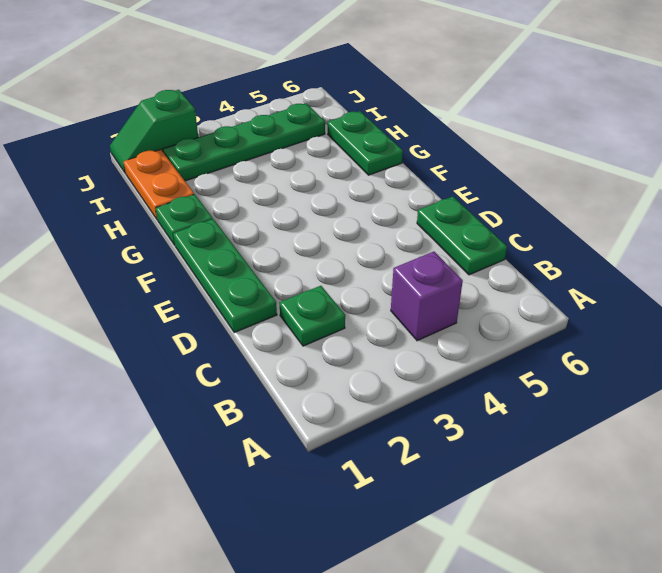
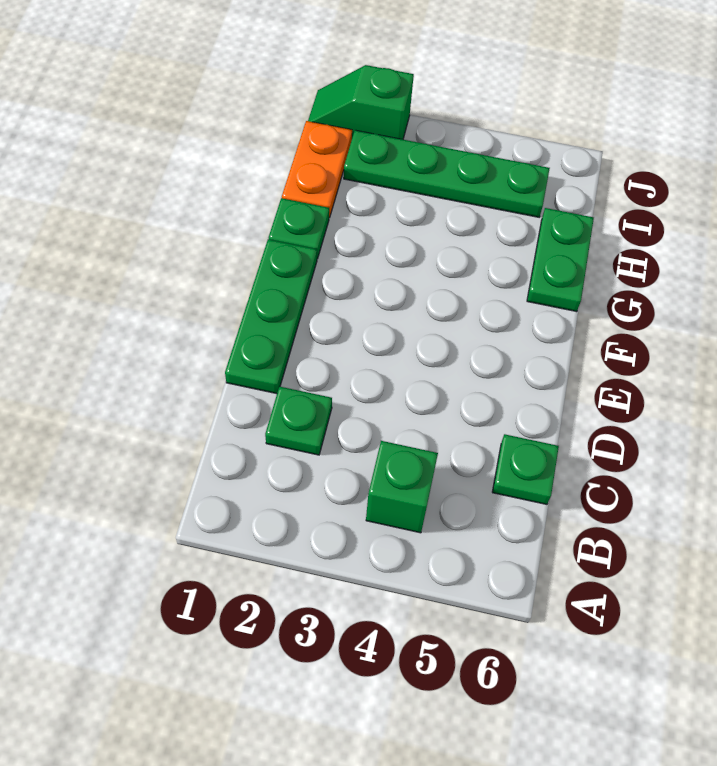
purple 1x1 brick [391,252,463,341] -> green 1x1 brick [366,441,438,533]
green 1x2 plate [417,197,507,275] -> green 1x1 plate [492,434,559,504]

